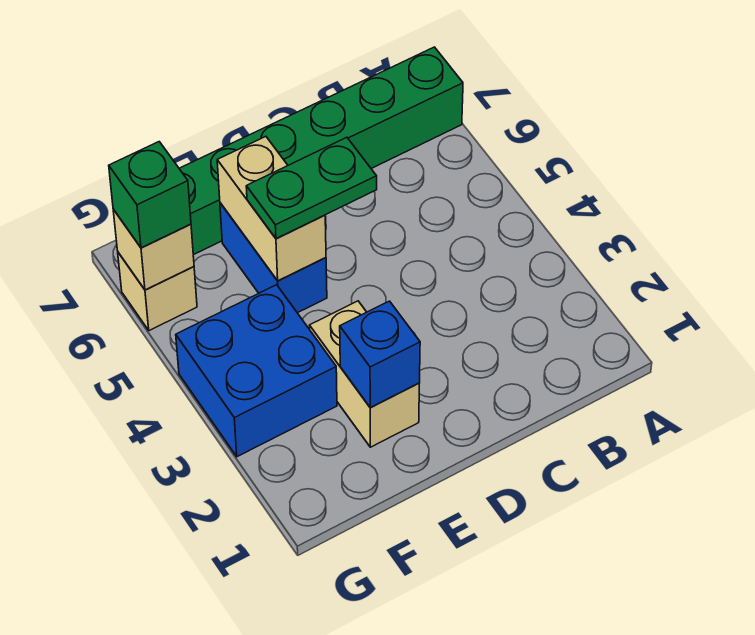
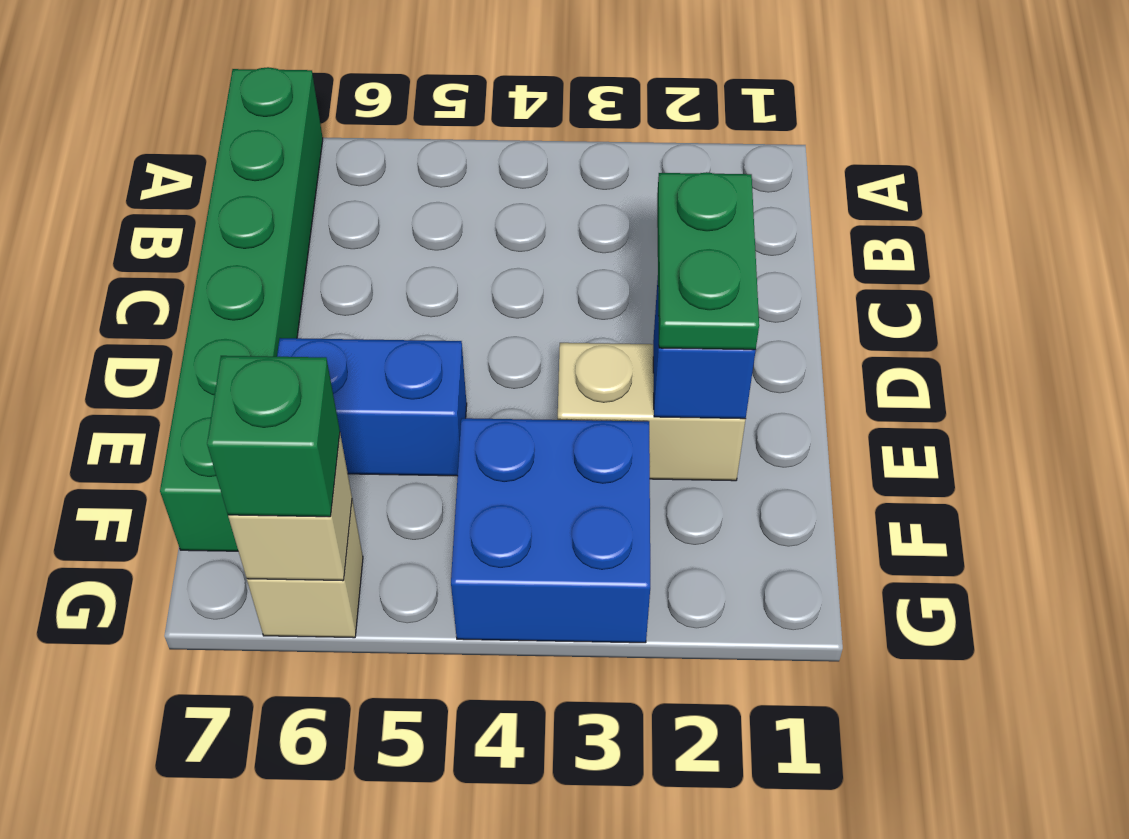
green 1x2 plate [246,137,377,239] -> green 1x2 plate moved to [657,172,759,350]
tan 1x2 brick [217,137,326,281] -> none

